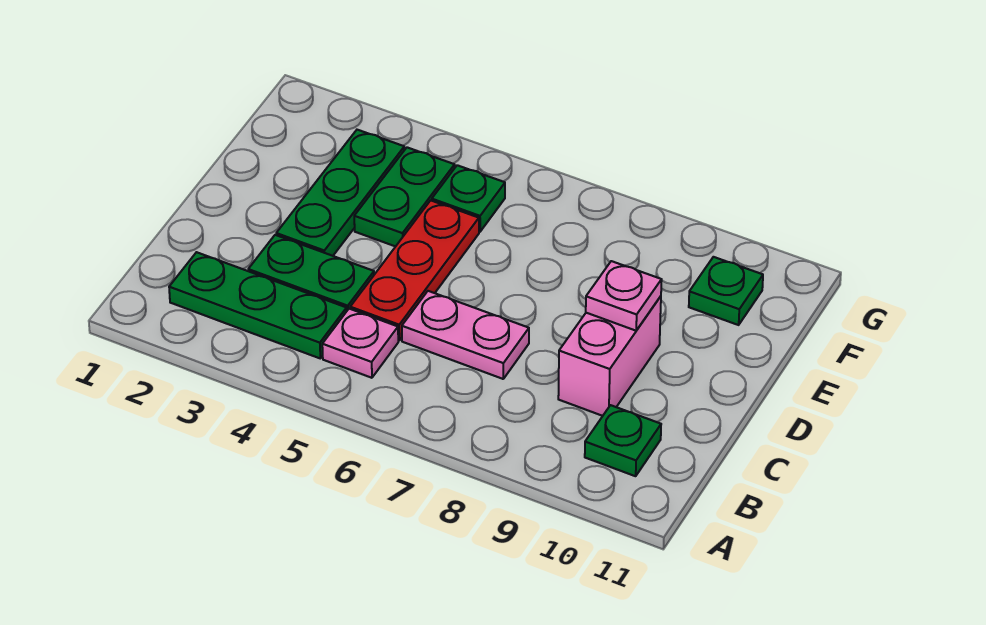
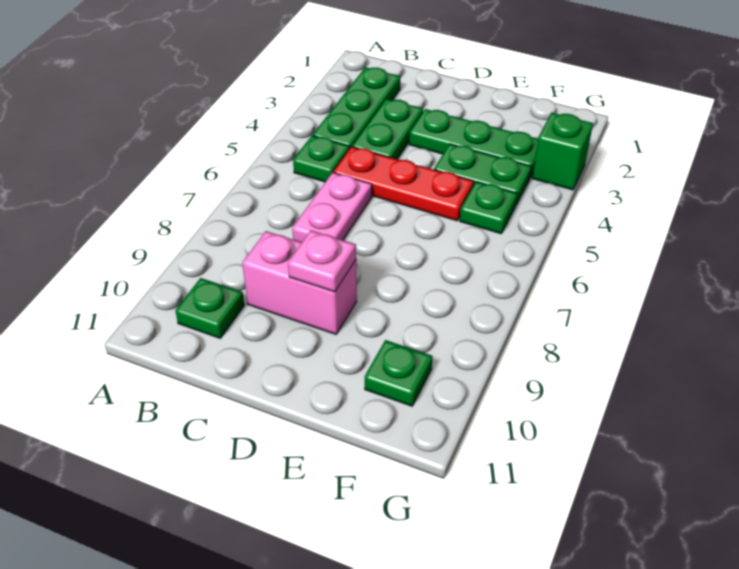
pink 1x1 plate [322,309,398,378] -> green 1x1 plate [293,136,350,182]
none -> green 1x1 brick [532,113,593,190]

